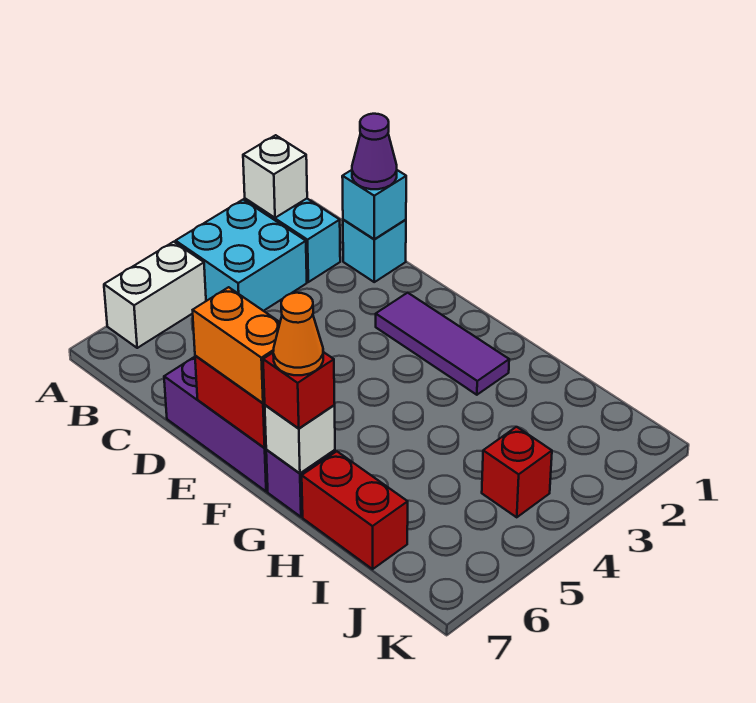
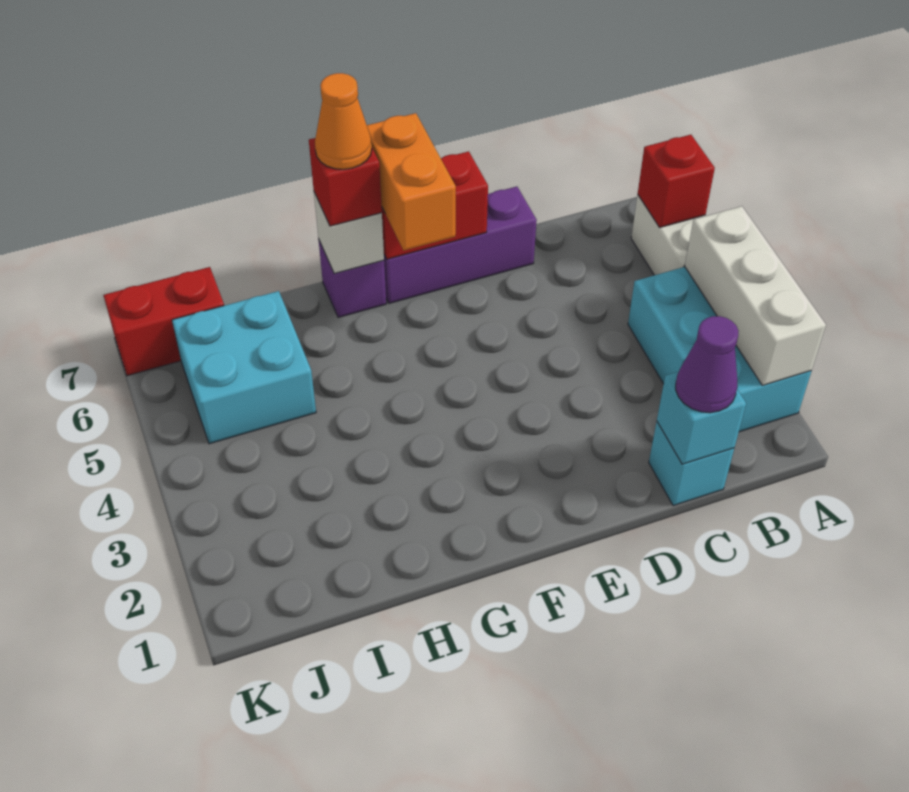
white 1x1 brick [243,135,307,218] -> white 1x3 brick [685,206,826,385]
purple 1x3 tile [376,293,509,395] -> none
orange 1x2 brick [193,287,280,403] -> orange 1x2 brick turned to [367,113,456,250]
red 1x2 brick [302,451,408,569] -> red 1x2 brick moved to [103,267,224,376]
none -> cyan 2x2 brick [172,291,316,444]
red 1x1 brick [482,427,552,517] -> red 1x1 brick moved to [638,135,715,228]

